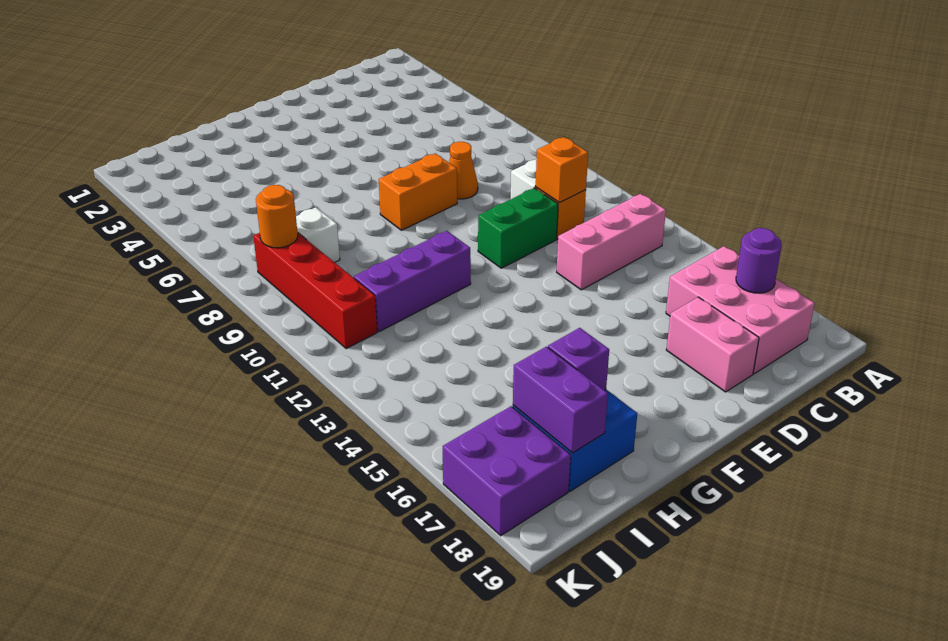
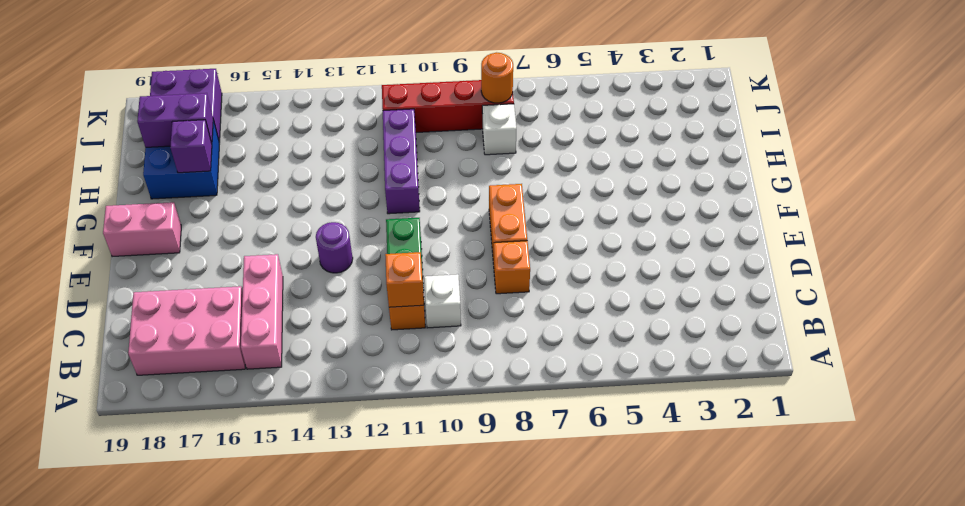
pink 1x3 brick [557,194,666,290] -> pink 1x3 brick moved to [241,254,283,369]
purple 1x1 round brick [736,228,782,293] -> purple 1x1 round brick moved to [316,222,353,273]
orange 1x1 cone [449,142,478,199] -> orange 1x1 brick [494,241,530,294]
pink 1x2 brick [666,297,759,392] -> pink 1x2 brick moved to [103,202,181,257]

